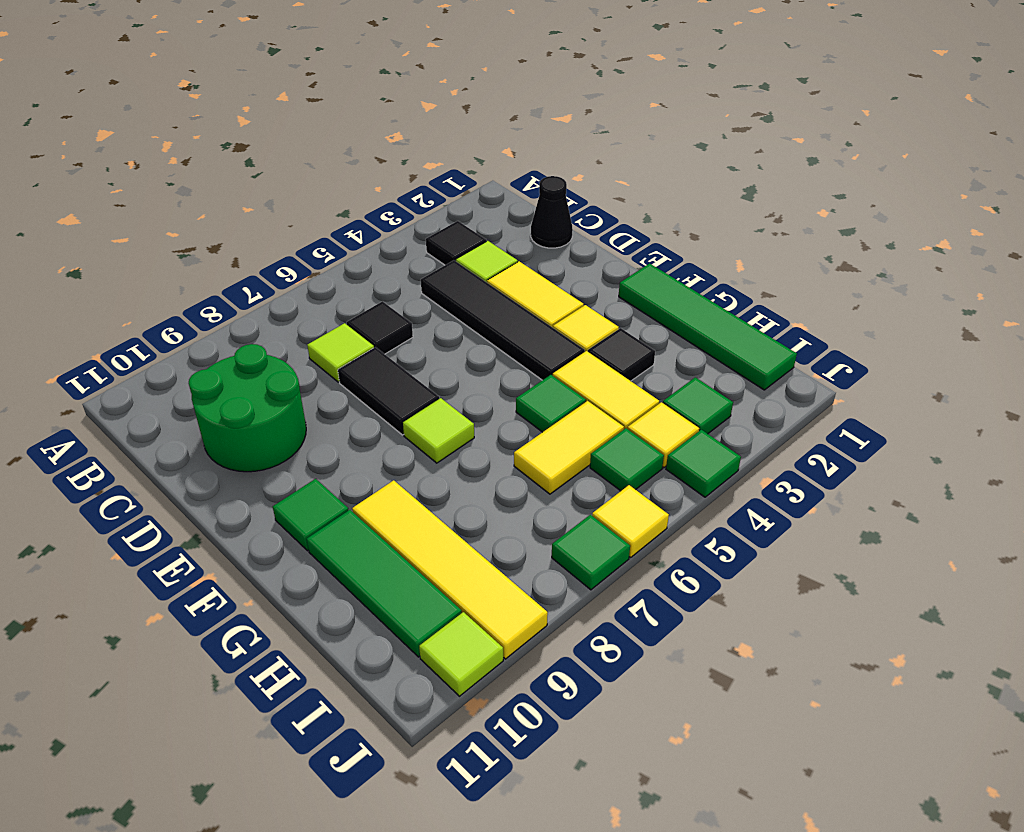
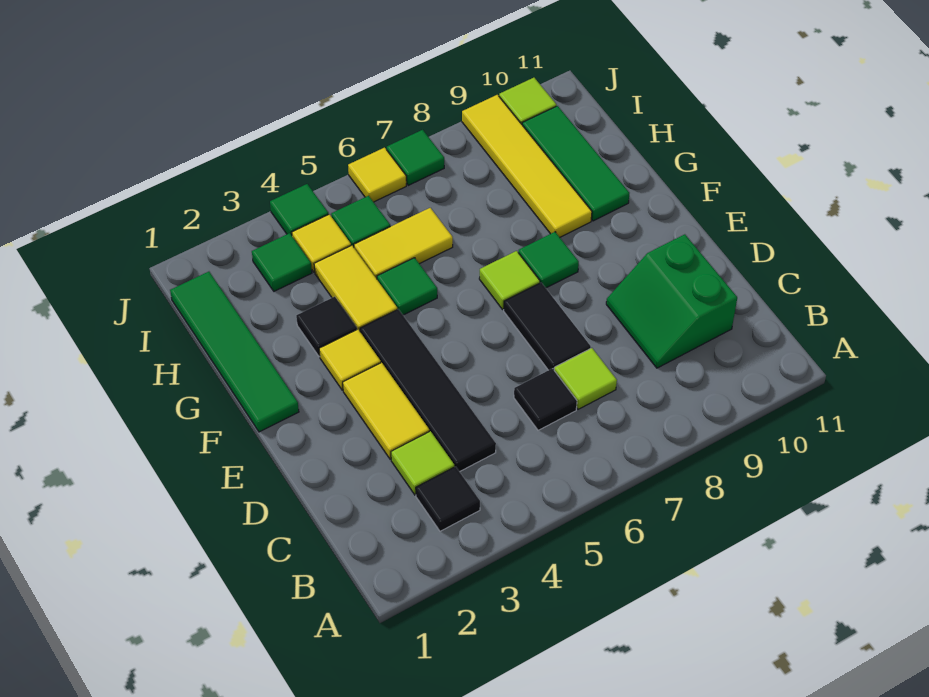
black 1x1 cone [531,176,573,248] -> none
green 2x2 round brick [189,344,306,472] -> green 2x2 slope [606,234,737,368]
green 1x1 tile [273,479,349,551] -> green 1x1 tile moved to [518,232,579,288]

